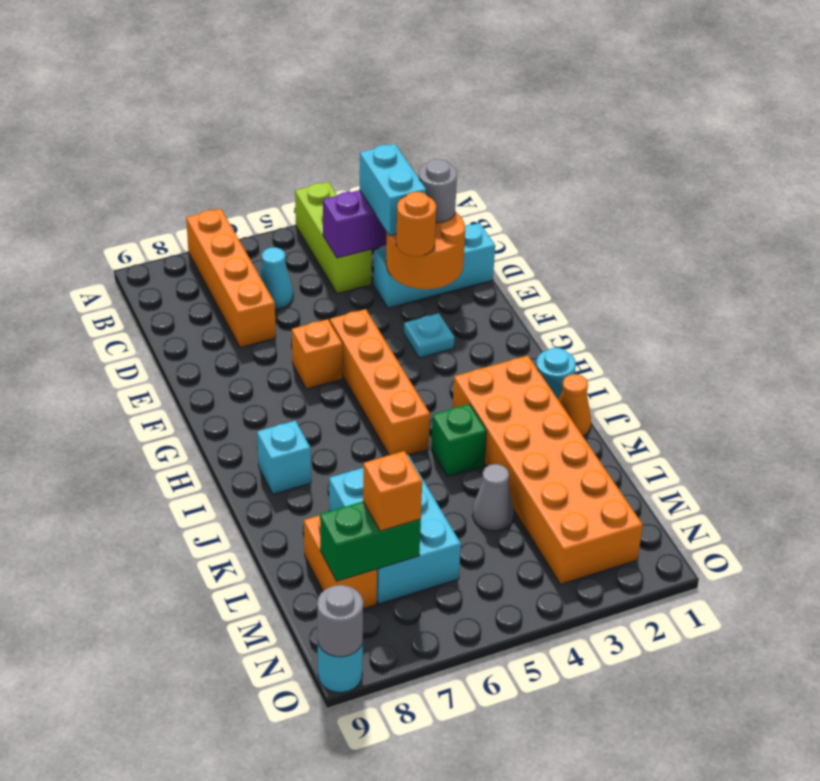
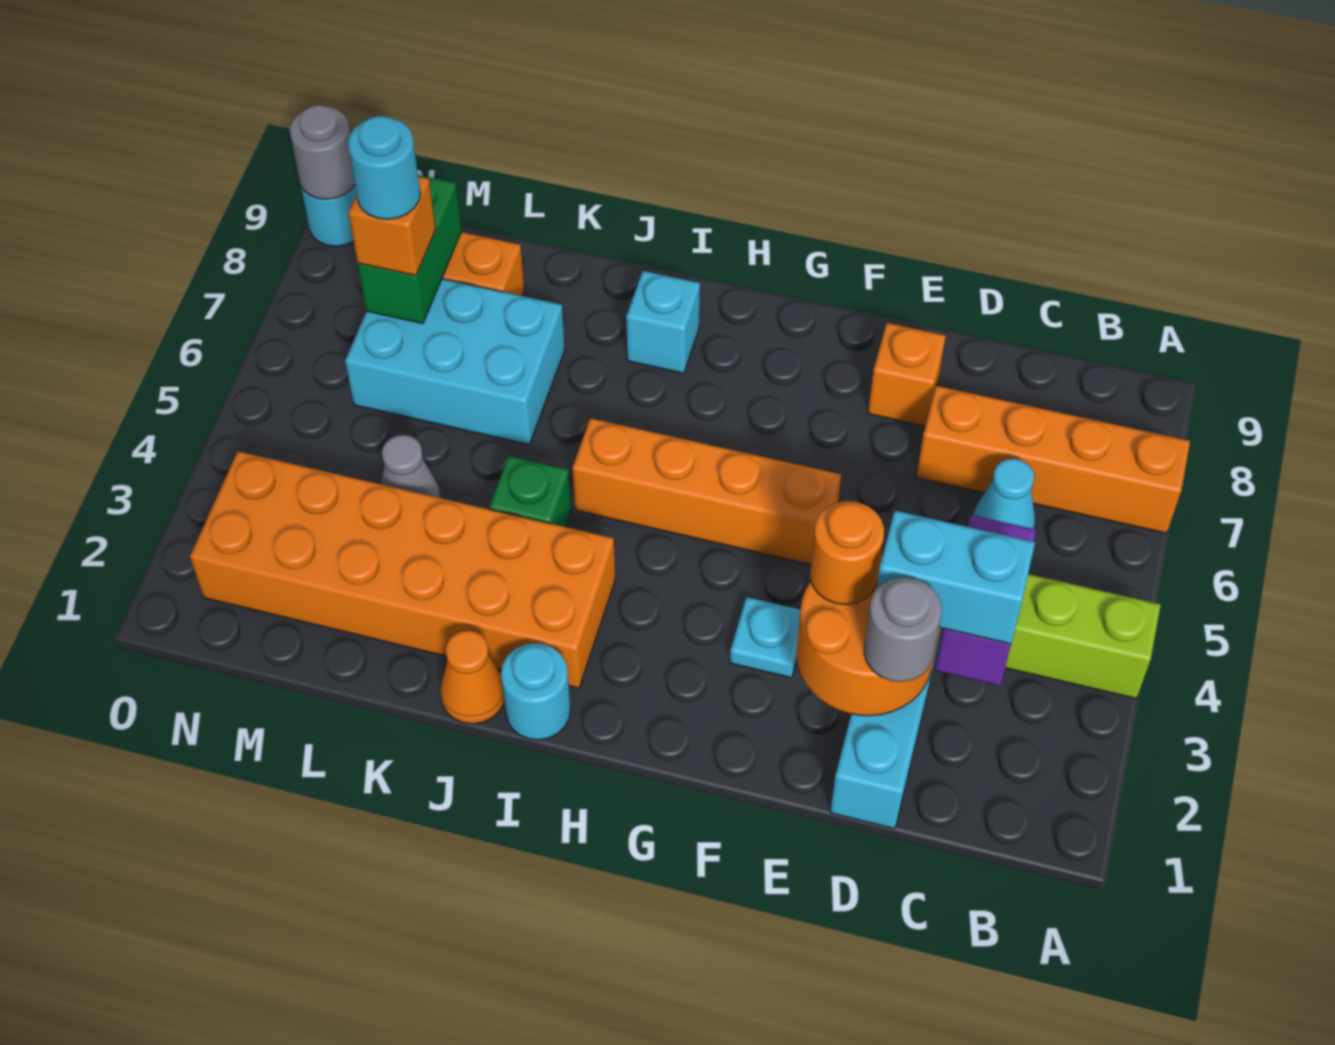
orange 1x1 brick [292,319,343,389] -> orange 1x1 brick moved to [868,323,946,426]
none -> cyan 1x1 round brick [348,116,421,219]

